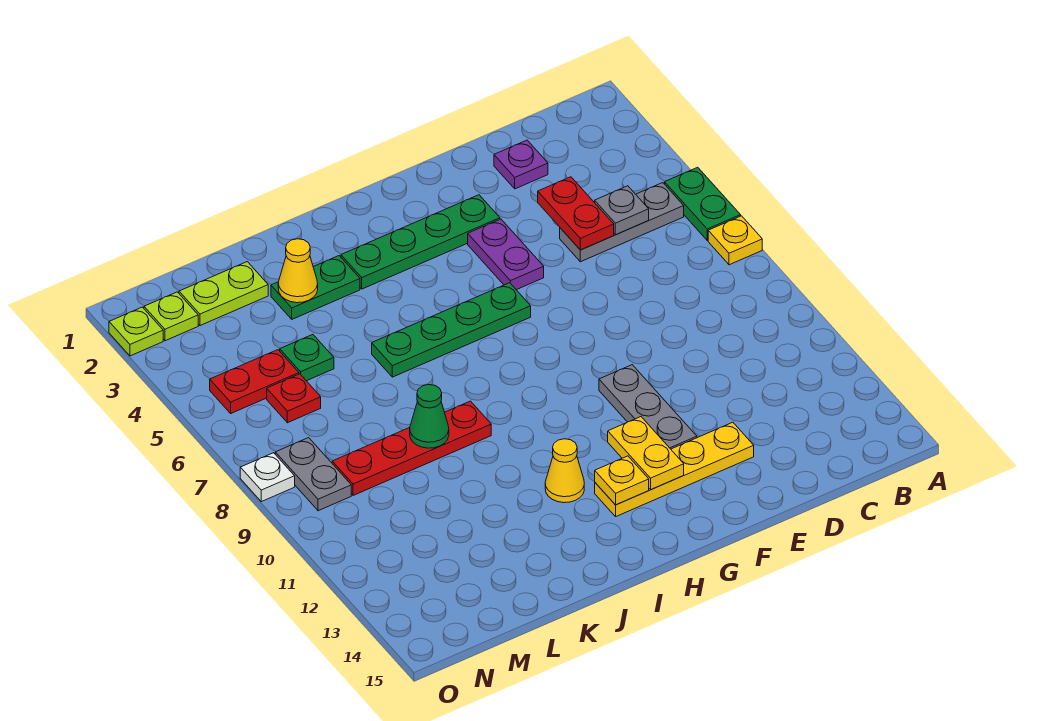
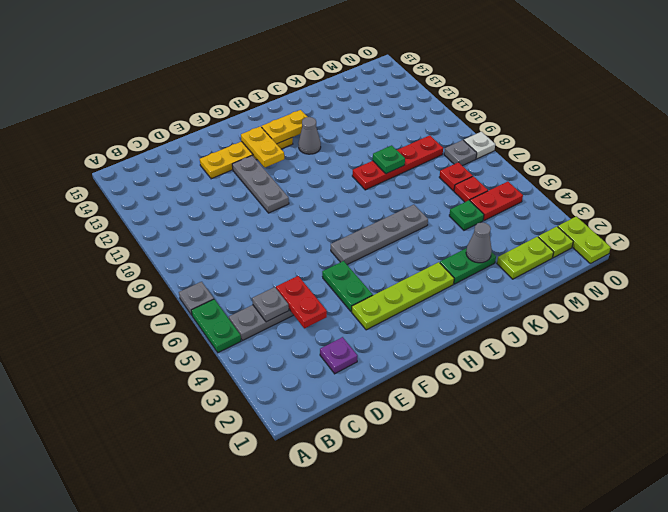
yellow 1x1 plate [708,216,762,265] -> grey 1x1 plate [179,282,214,315]
green 1x4 plate [341,195,500,289] -> lime 1x4 plate [352,262,454,330]
purple 1x2 plate [468,219,544,290] -> green 1x2 plate [322,261,373,312]
green 1x4 plate [372,283,531,377] -> grey 1x4 plate [331,205,428,265]
yellow 1x1 plate [595,456,649,505] -> yellow 1x2 plate [262,110,307,144]
yellow 1x1 cone [545,439,584,503] -> grey 1x1 cone [298,117,321,154]
yellow 1x1 cone [278,239,318,303] -> grey 1x1 cone [466,222,492,263]
green 1x1 cone [410,385,449,448] -> green 1x1 plate [373,145,405,174]
none -> red 1x1 plate [439,162,473,191]
grey 1x2 plate [275,438,351,511] -> grey 1x1 plate [444,140,477,166]
lime 1x1 plate [109,307,163,356] -> lime 1x2 plate [558,216,611,264]

